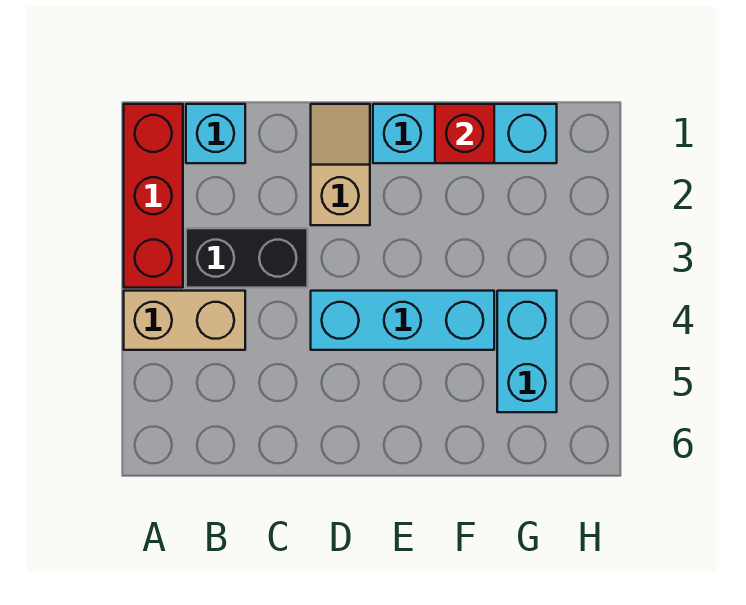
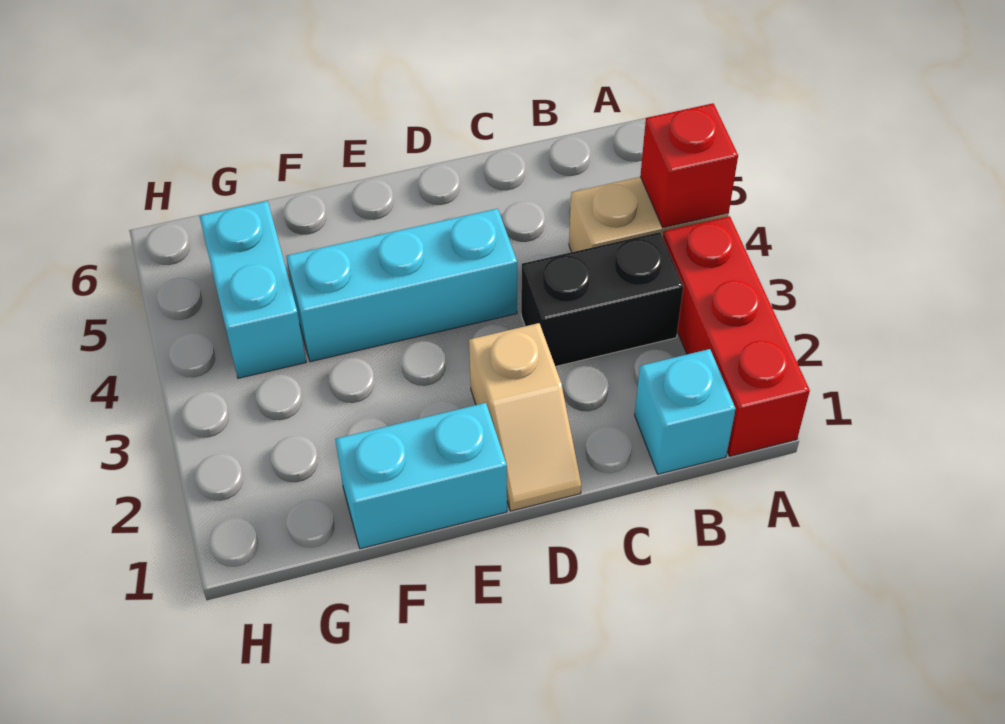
cyan 1x3 brick [373,104,557,163] -> cyan 1x2 brick [335,403,507,549]
red 1x1 brick [435,104,494,163] -> red 1x1 brick moved to [640,103,738,228]

